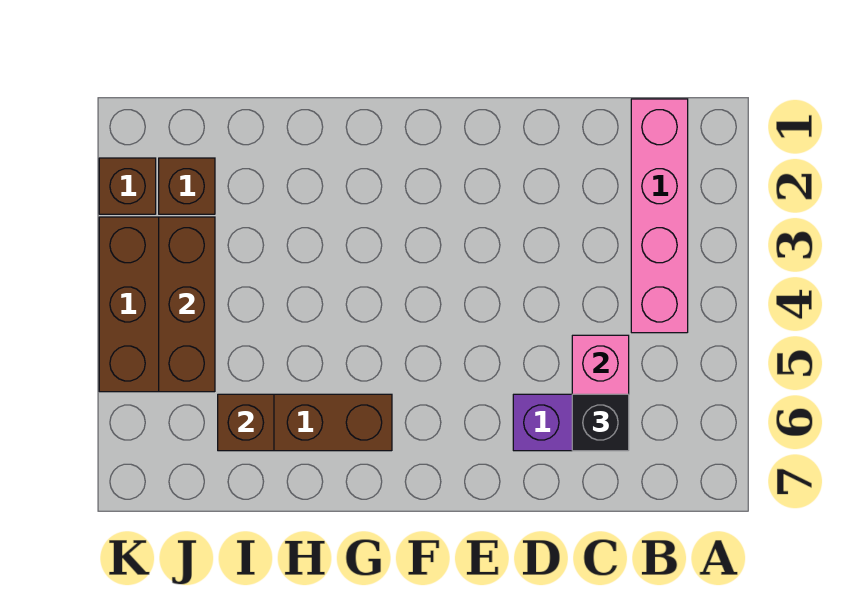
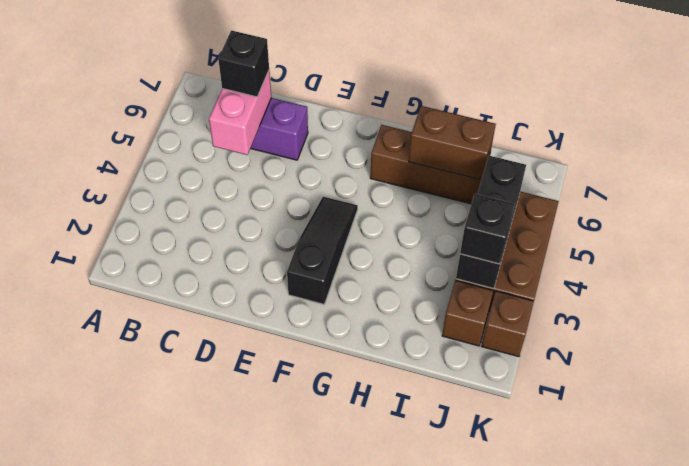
pink 1x4 brick [631,99,688,333] -> none
none -> black 1x3 slope [287,197,358,304]
brown 1x1 brick [218,394,274,451] -> brown 1x2 brick [409,106,496,180]
brown 1x3 brick [159,217,215,392] -> black 1x3 brick [456,156,526,289]
none -> black 1x1 brick [460,194,515,264]

